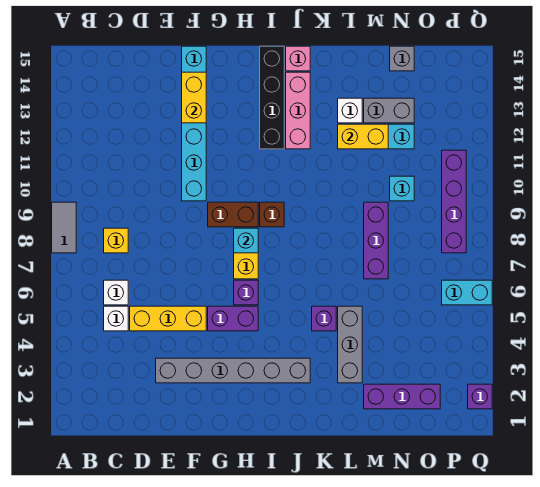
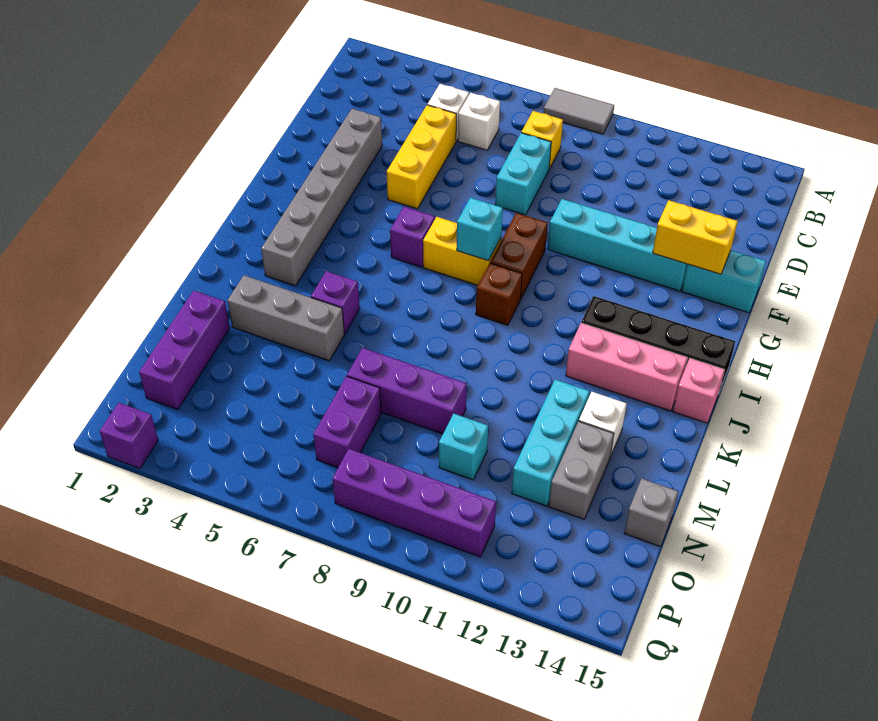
purple 1x2 brick [208,306,258,331] -> purple 1x2 brick moved to [313,376,381,467]
yellow 1x2 brick [338,124,388,149] -> none
cyan 1x2 brick [442,280,492,305] -> cyan 1x2 brick moved to [495,133,551,215]

